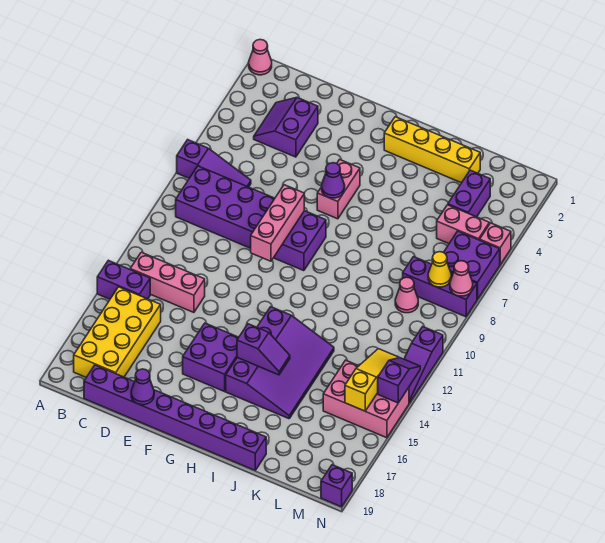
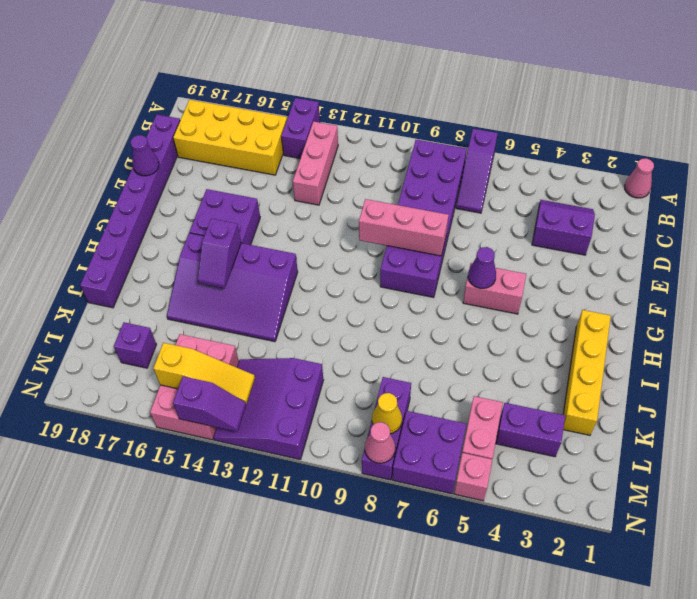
pink 1x1 cone [395,277,418,313] -> none
purple 1x3 slope [404,327,443,403] -> purple 3x3 slope [213,358,323,460]
purple 1x1 brick [321,465,352,507] -> purple 1x1 brick moved to [114,322,156,368]

